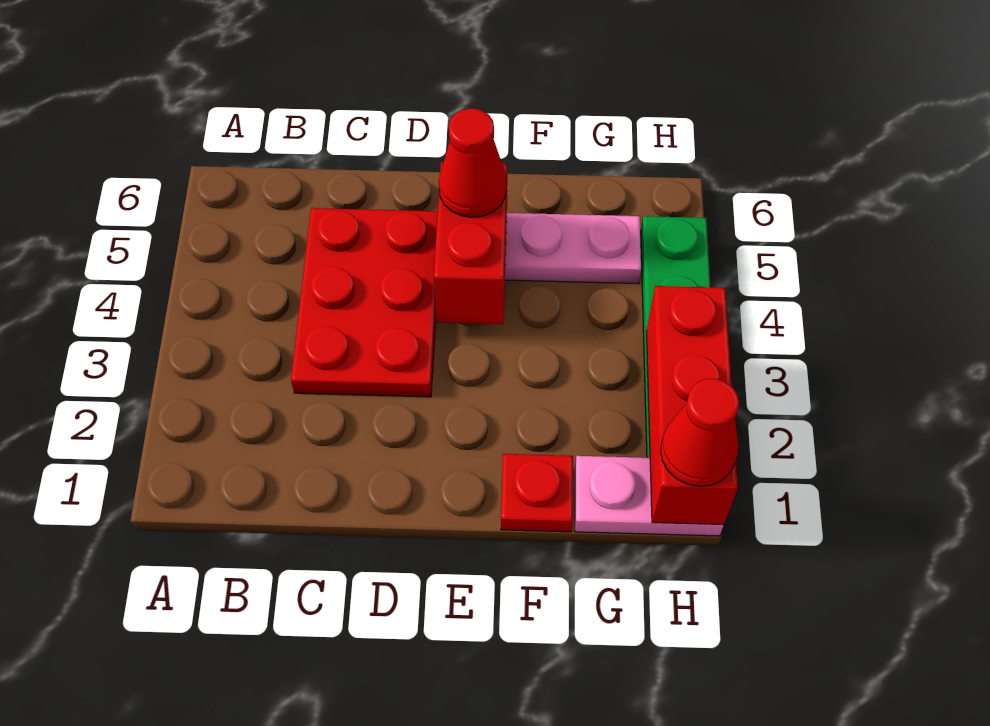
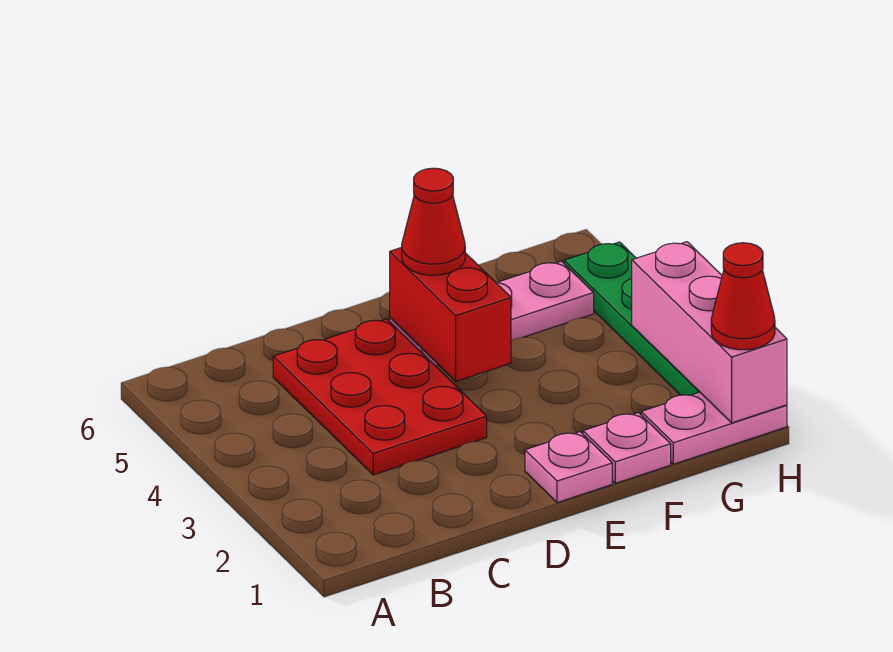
none -> pink 1x1 plate [525,432,612,503]
red 1x1 plate [501,454,573,532] -> pink 1x1 plate [583,412,671,483]
red 1x3 brick [646,286,738,525] -> pink 1x3 brick [632,242,787,423]

